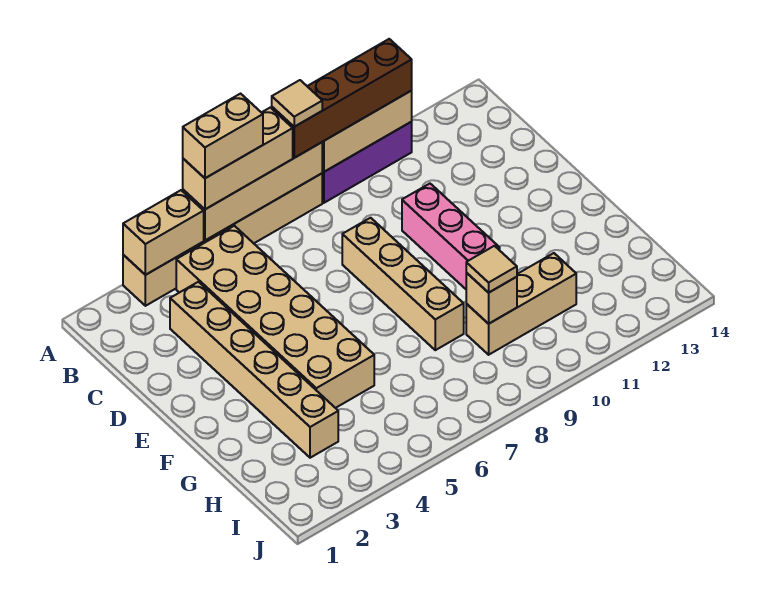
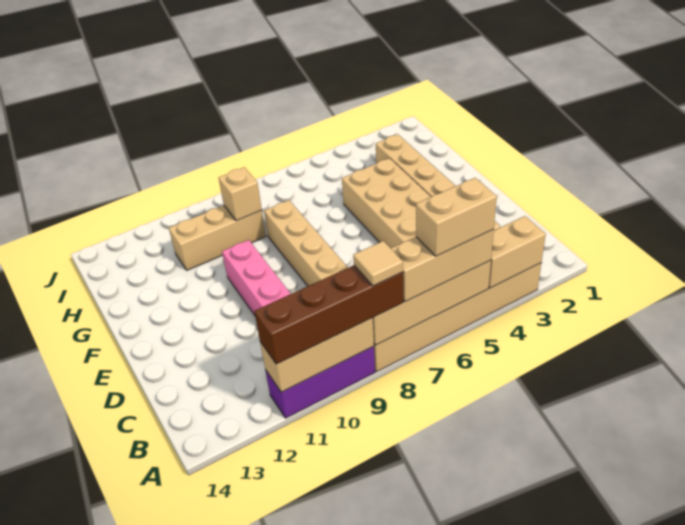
tan 1x1 tile [466,246,517,293] -> none

